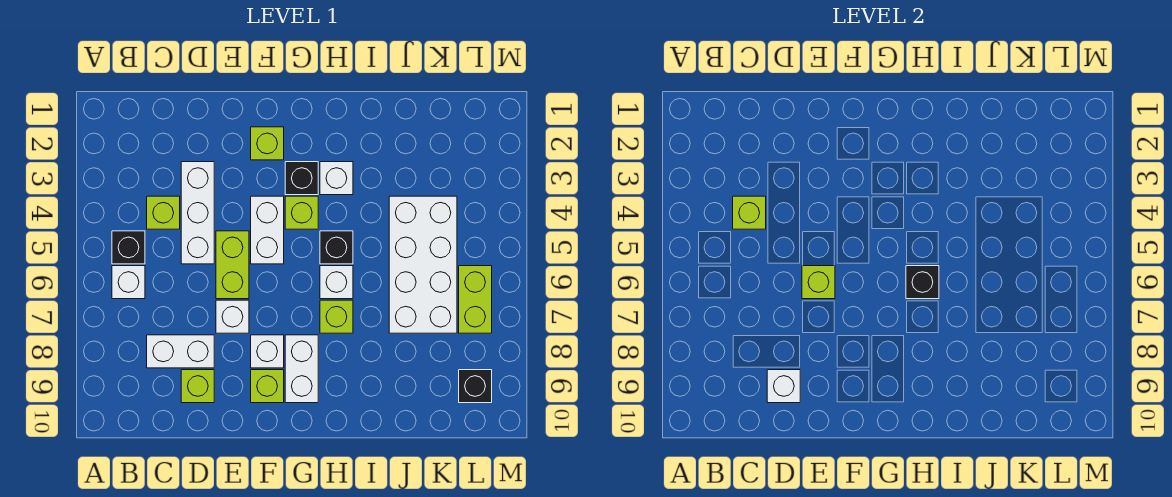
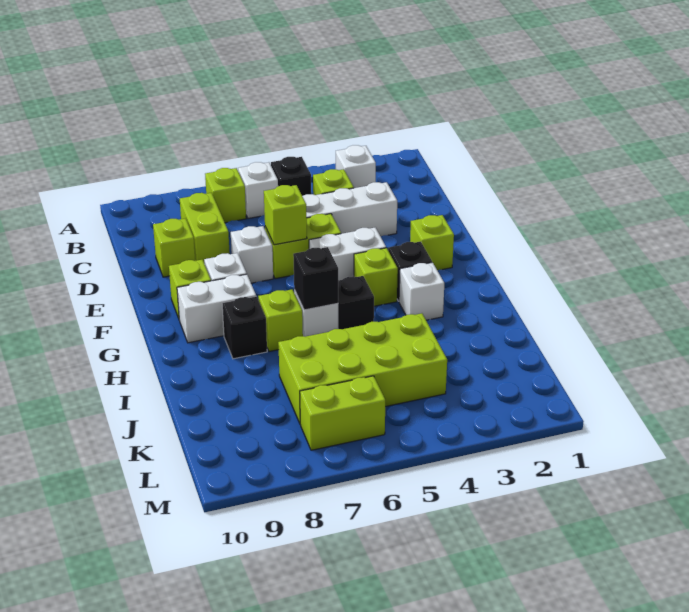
lime 1x1 brick [733,196,766,229] -> lime 1x1 brick moved to [205,168,246,223]
white 1x2 brick [147,335,214,368] -> lime 1x2 brick [180,193,230,264]
white 1x1 brick [767,370,800,403] -> white 1x1 brick moved to [336,145,376,188]
white 2x4 brick [389,196,457,333] -> lime 2x4 brick [278,313,447,423]
black 1x1 brick [459,370,492,403] -> black 1x1 brick moved to [222,296,267,359]

